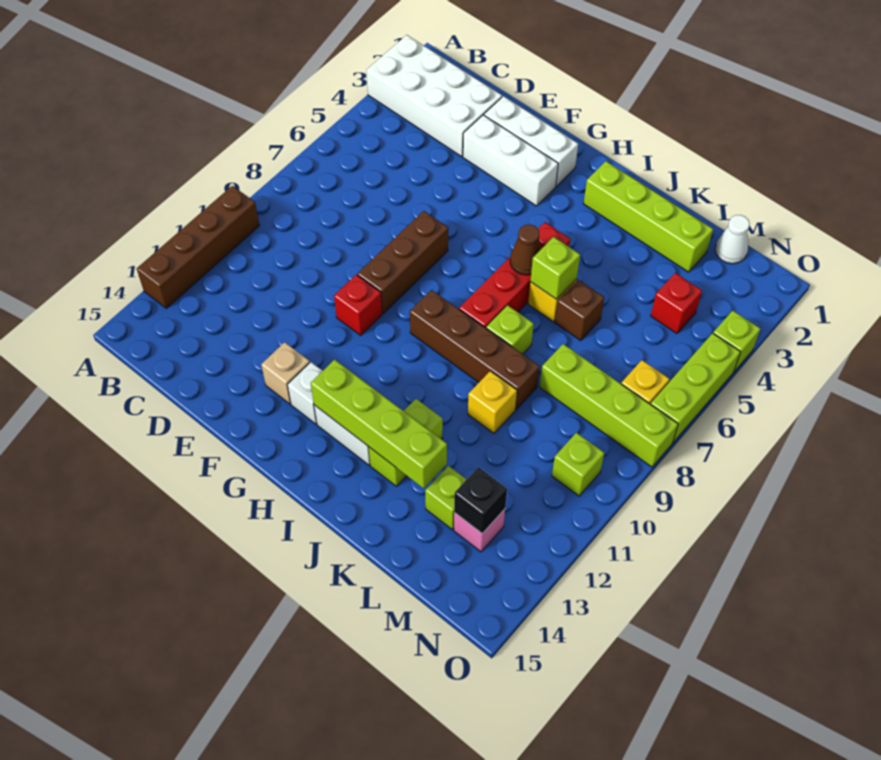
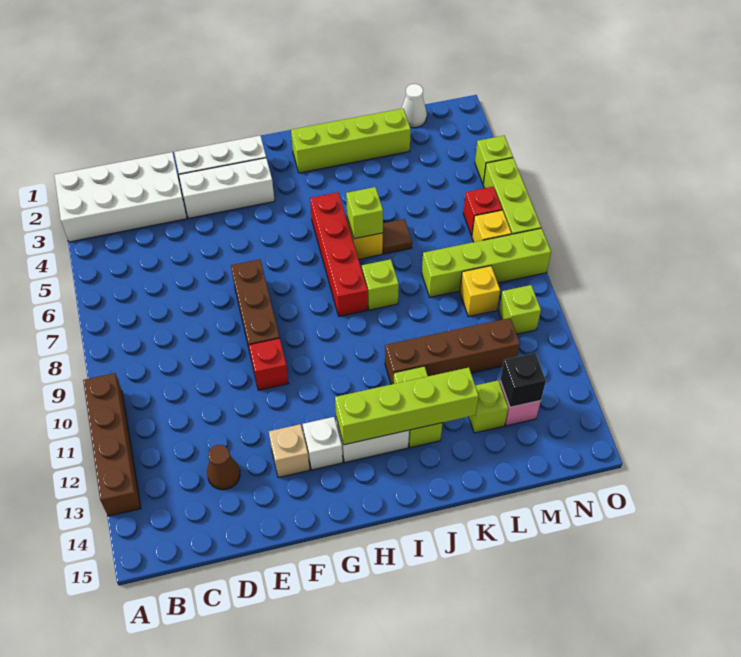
brown 1x4 brick [410,290,540,409] -> brown 1x4 brick moved to [385,318,520,384]
brown 1x1 cone [510,224,541,275] -> brown 1x1 cone moved to [207,445,240,490]
brown 1x1 brick [555,280,604,341] -> brown 1x1 tile [383,219,412,254]
yellow 1x1 brick [468,371,517,433] -> yellow 1x1 brick moved to [460,266,500,317]
red 1x1 brick [651,273,702,334] -> red 1x1 brick moved to [463,187,502,236]

